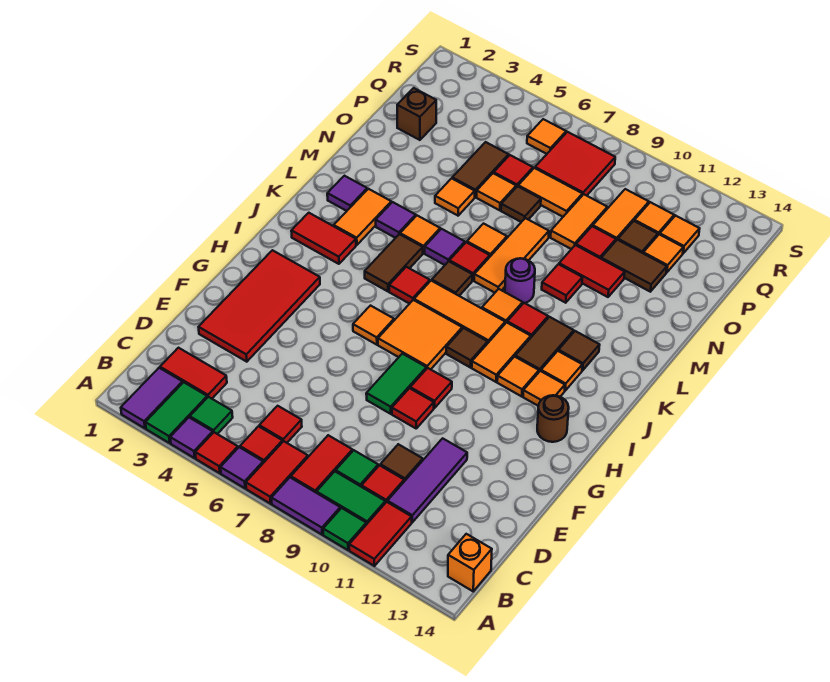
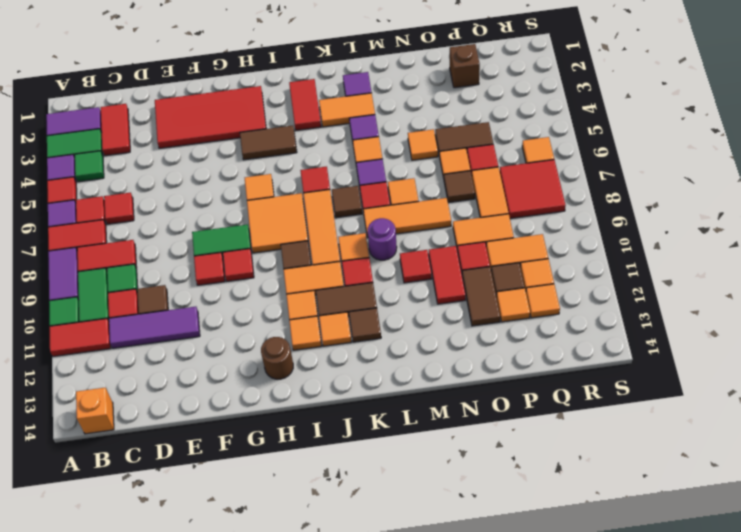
brown 1x2 tile [365,234,423,291] -> brown 1x2 tile moved to [240,126,297,160]

